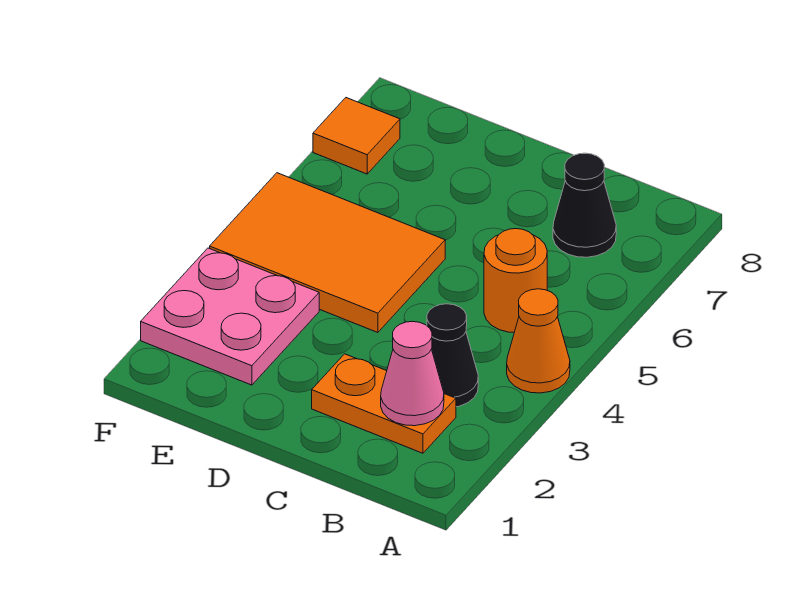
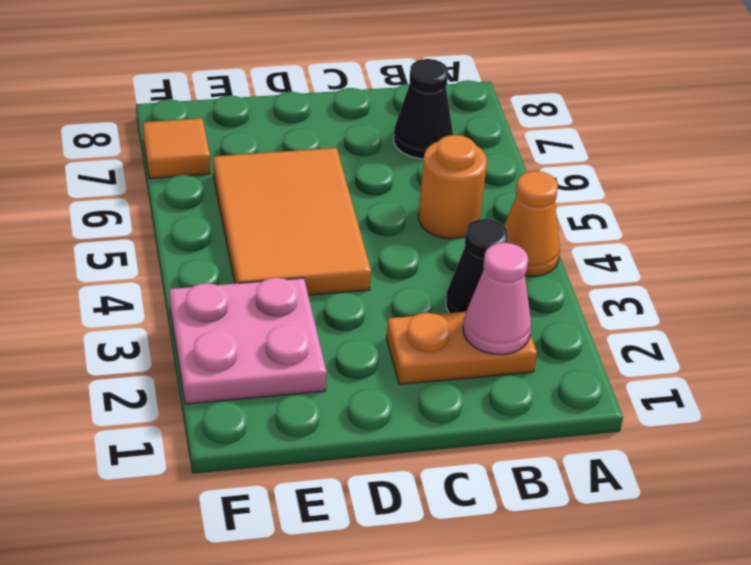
orange 2x3 tile [210,173,445,333] -> orange 2x3 tile turned to [213,148,371,295]

